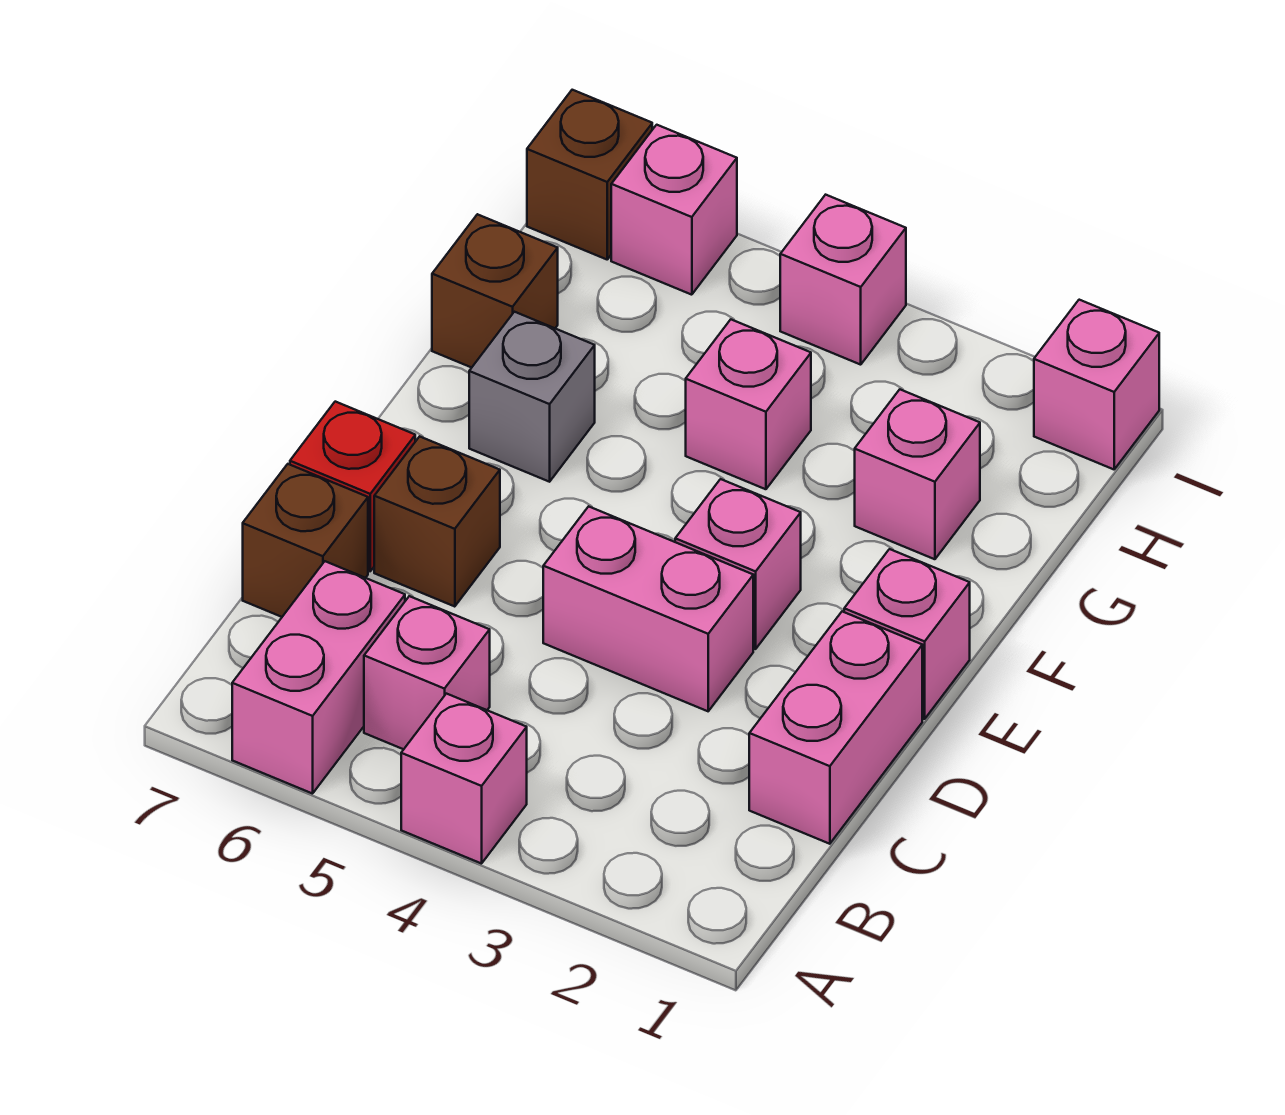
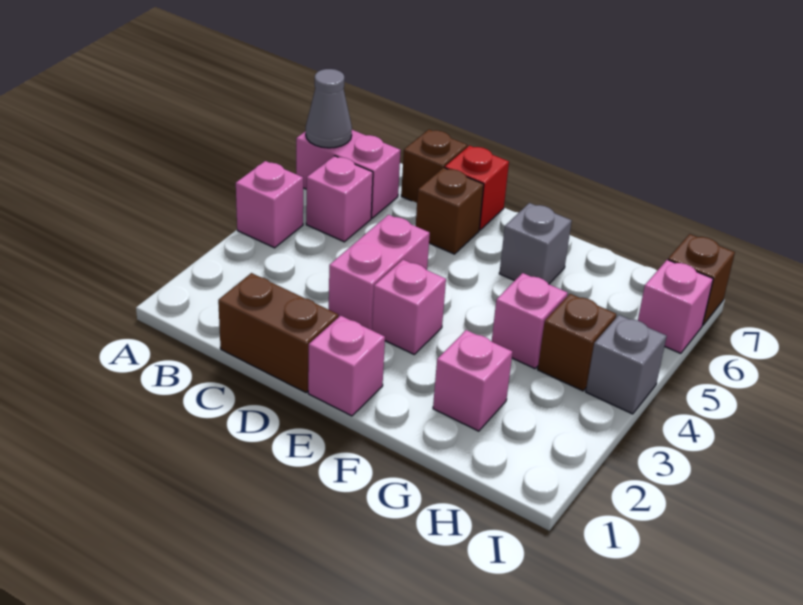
none -> grey 1x1 cone [306,69,352,148]
pink 1x2 brick [749,611,922,844] -> brown 1x2 brick [218,273,338,392]
brown 1x1 brick [432,214,558,368] -> brown 1x1 brick moved to [538,294,616,391]
pink 1x1 brick [1034,300,1159,469] -> none
pink 1x1 brick [780,195,906,365] -> grey 1x1 brick [586,315,667,414]

